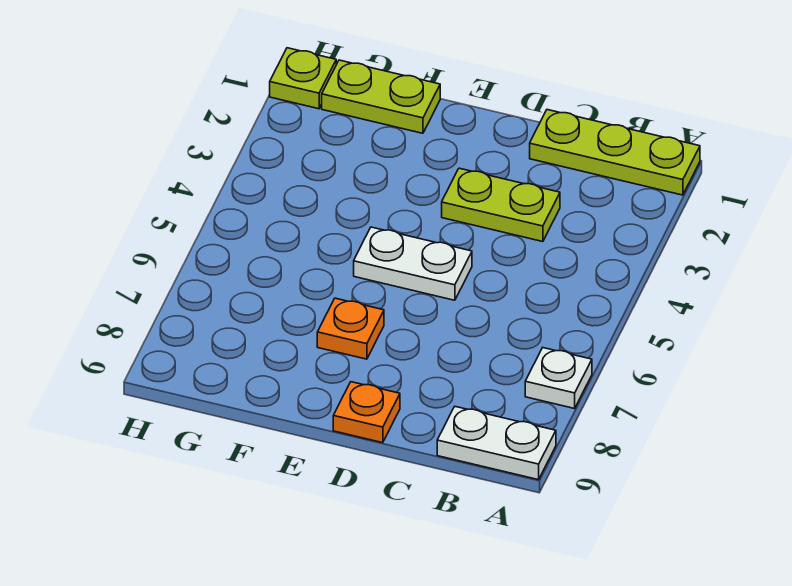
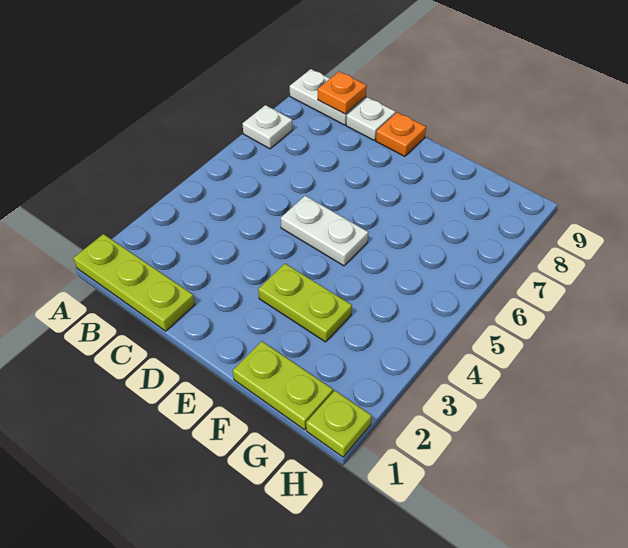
lime 1x2 plate [442,168,560,242] -> lime 1x2 plate moved to [258,264,352,342]
none -> white 1x1 plate [346,97,396,140]
orange 1x1 plate [317,298,384,359] -> orange 1x1 plate moved to [318,72,367,114]

